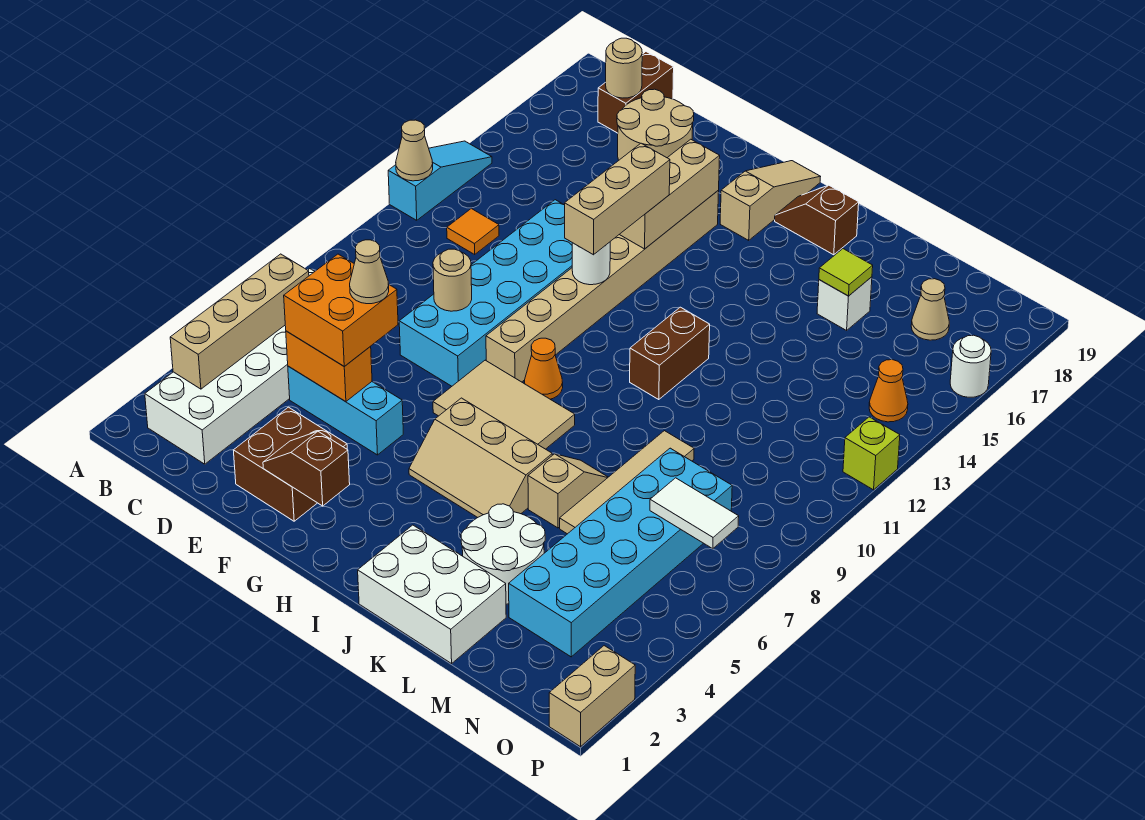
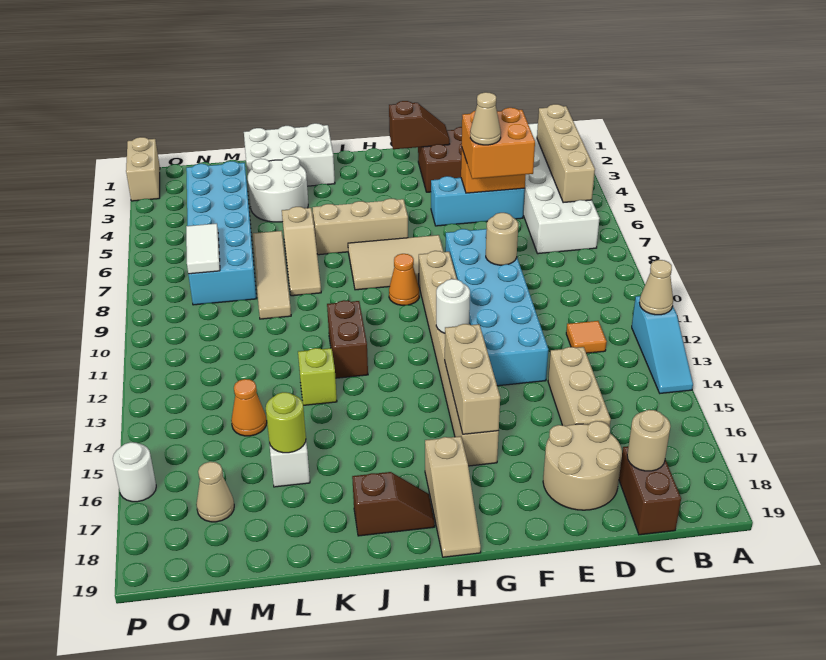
tan 1x3 brick [565,143,670,255] -> tan 1x3 brick moved to [548,347,611,427]
tan 1x2 slope [528,454,608,528] -> tan 1x3 slope [282,207,321,296]
lime 1x1 tile [819,249,873,296] -> lime 1x1 round brick [266,392,306,453]
white 1x2 tile [650,478,739,549] -> white 1x2 tile turned to [186,223,220,274]
orange 1x1 cone [869,360,908,422] -> orange 1x1 cone moved to [231,379,267,436]
lime 1x1 brick [843,417,900,490] -> lime 1x1 brick moved to [298,348,337,405]

